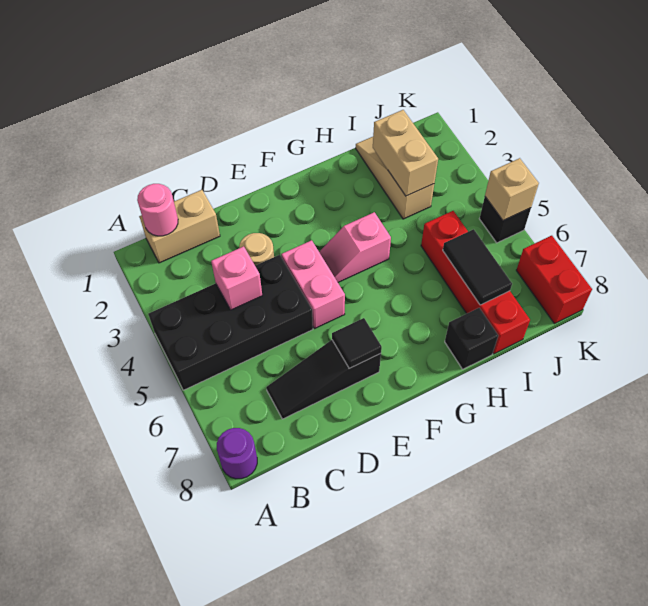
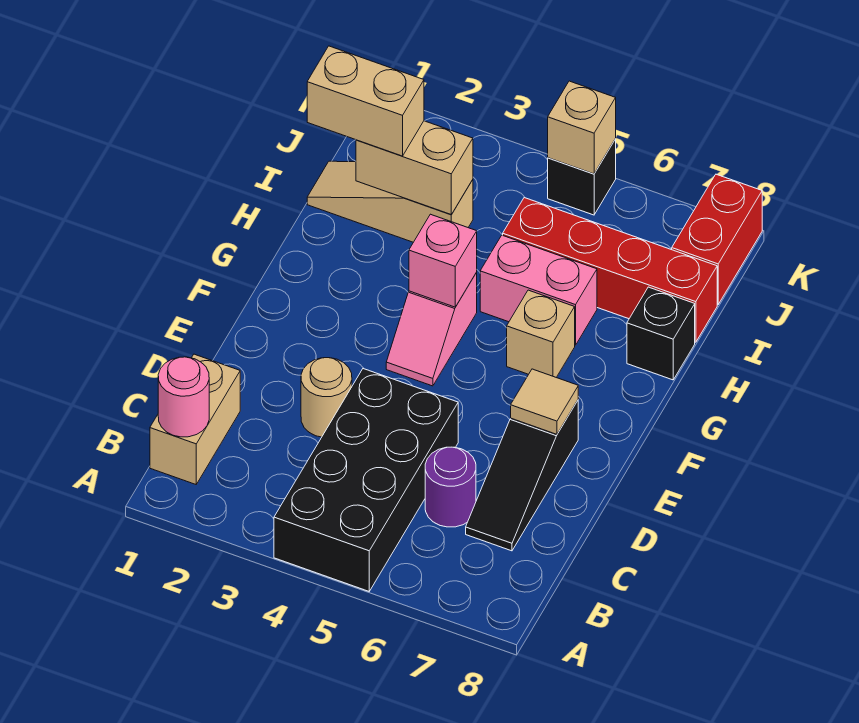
purple 1x1 round brick [217,428,257,479] -> purple 1x1 round brick moved to [425,447,476,527]
pink 1x1 brick [211,246,262,310] -> pink 1x1 brick moved to [409,214,477,307]
pink 1x2 brick [281,240,345,329] -> pink 1x2 brick moved to [480,235,597,345]
black 1x1 tile [332,318,382,368] -> tan 1x1 tile [511,369,578,434]
none -> tan 1x1 brick [507,290,575,378]
none -> tan 1x2 brick [307,46,424,156]
black 1x2 tile [443,229,512,305] -> none
red 1x2 brick [516,236,592,324] -> red 1x2 brick turned to [672,174,762,305]

